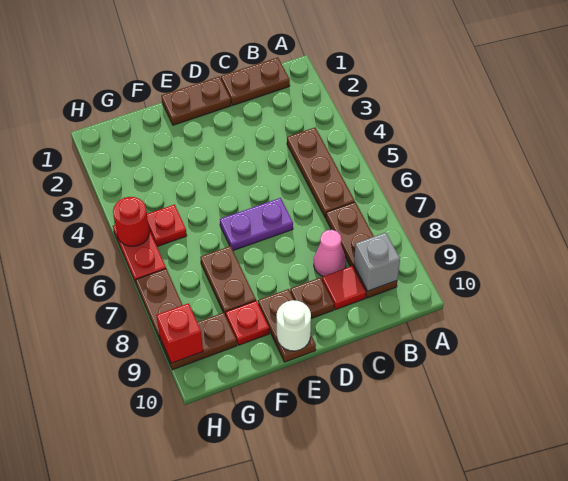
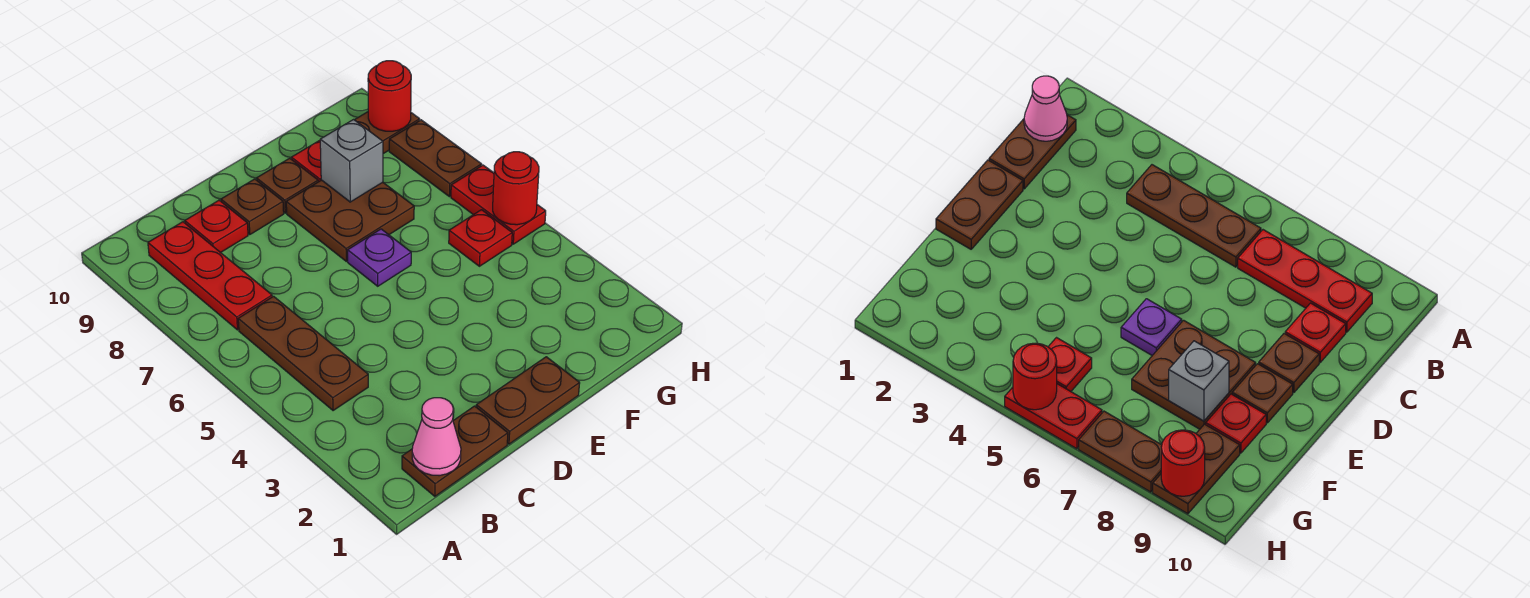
brown 1x3 plate [326,202,397,298] -> red 1x3 plate [148,222,272,330]
grey 1x1 brick [354,233,400,291] -> grey 1x1 brick moved to [320,120,383,202]
pink 1x1 cone [314,230,346,276] -> pink 1x1 cone moved to [412,398,461,476]
red 1x1 tile [322,266,366,310] -> red 1x1 plate [185,200,248,253]
purple 1x2 plate [220,198,293,251] -> purple 1x1 plate [348,229,411,286]
brown 1x2 plate [258,289,316,362] -> brown 1x1 plate [256,158,318,213]
white 1x1 round brick [277,300,311,351] -> none
brown 1x2 plate [200,246,256,315] -> brown 2x2 plate [286,180,414,261]
red 1x1 brick [156,303,203,363] -> red 1x1 round brick [368,61,411,131]

